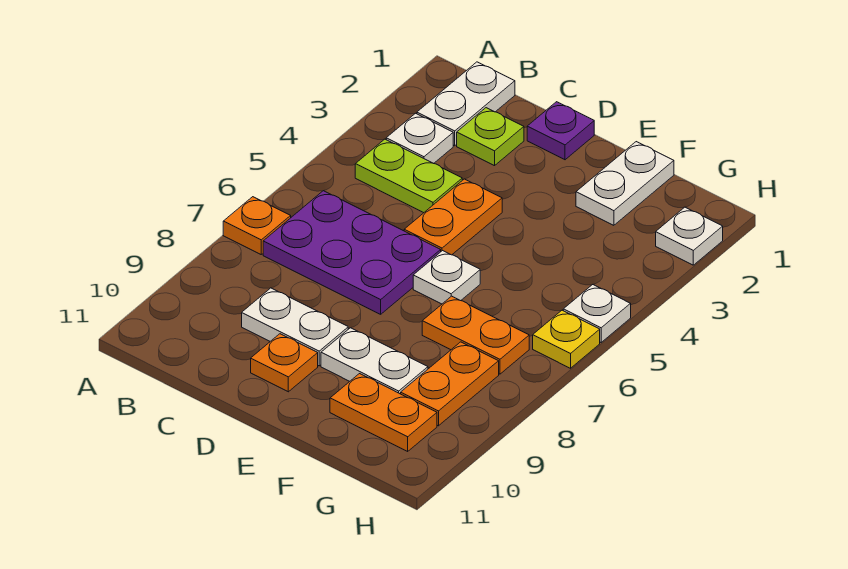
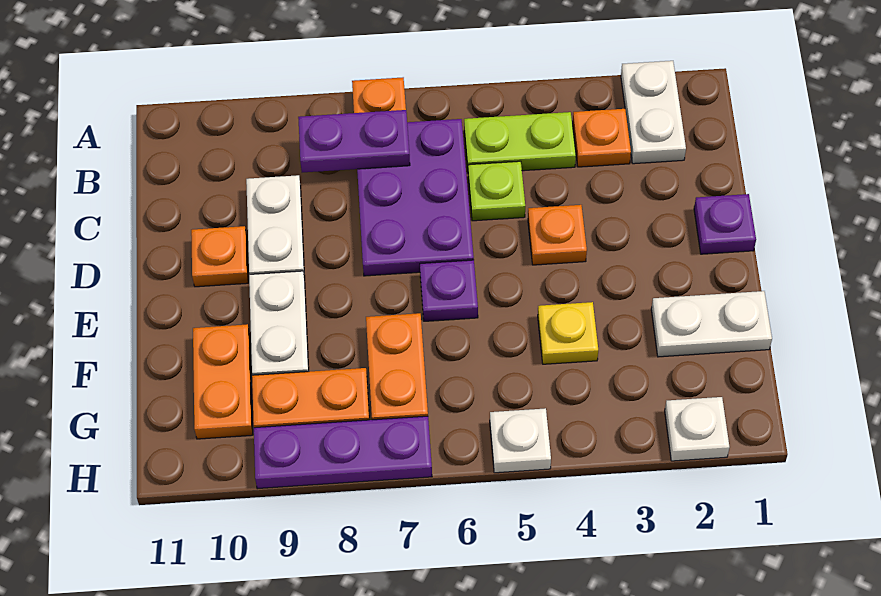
white 1x2 plate [417,62,515,146] -> white 1x2 plate turned to [621,61,686,164]
white 1x1 plate [386,113,453,163] -> orange 1x1 plate [573,109,631,167]
lime 1x2 plate [355,139,462,213] -> lime 1x2 plate turned to [464,112,576,171]
none -> purple 1x2 plate [298,110,410,172]
lime 1x1 plate [457,108,524,166] -> lime 1x1 plate moved to [468,161,525,221]
orange 1x2 plate [404,179,502,255] -> orange 1x1 plate [528,205,587,265]
white 1x1 plate [413,251,480,304] -> purple 1x1 plate [420,260,478,321]
yellow 1x1 plate [533,310,600,368] -> yellow 1x1 plate moved to [538,302,598,364]
none -> purple 1x3 plate [254,416,432,489]

